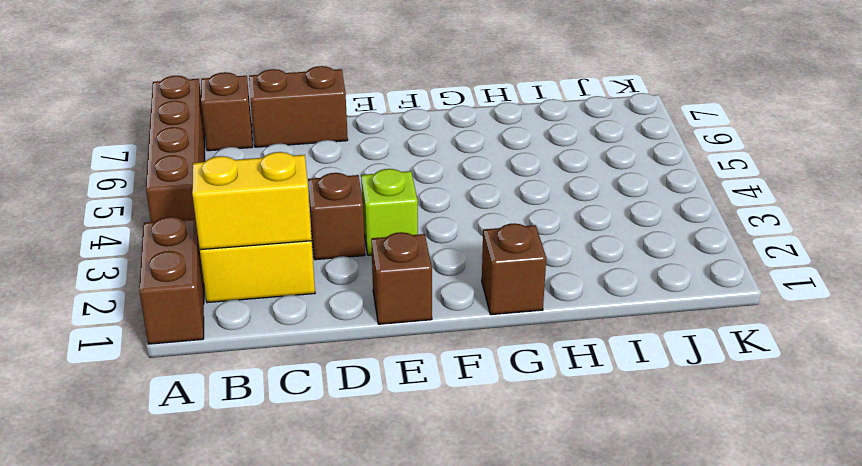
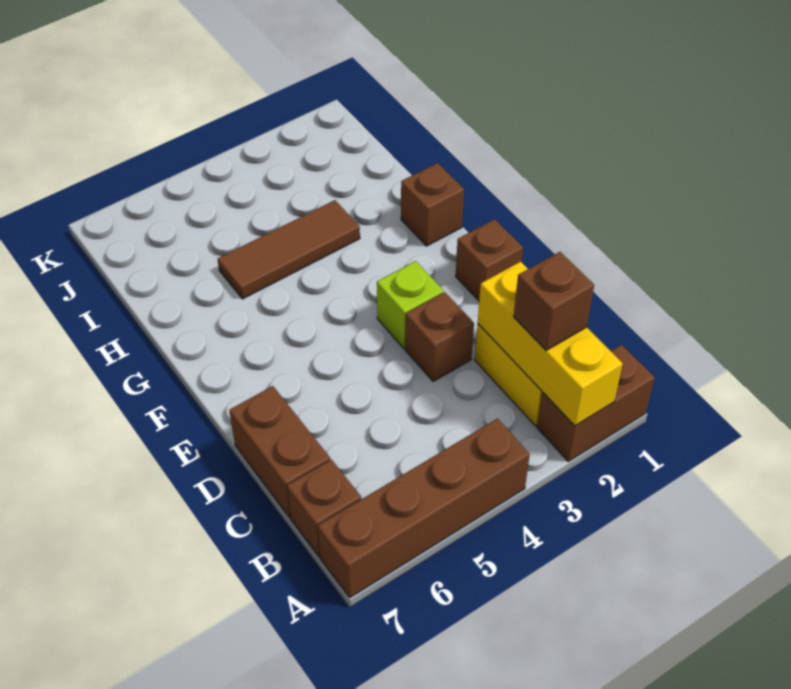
yellow 1x2 brick [192,152,312,250] -> yellow 1x3 brick [478,262,623,426]
none -> brown 1x1 brick [514,252,594,350]
none -> brown 1x3 tile [218,200,360,299]

